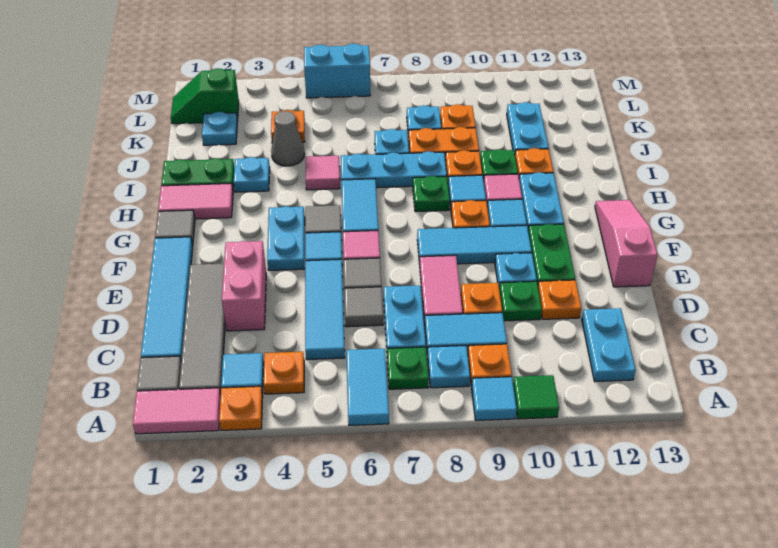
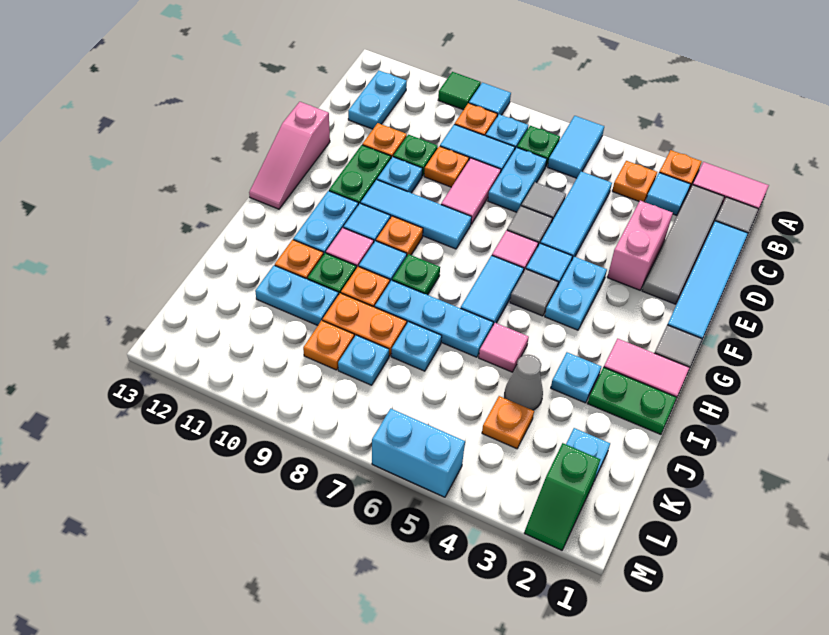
cyan 1x2 plate [507,102,548,153] -> cyan 1x2 plate turned to [255,265,338,325]
green 1x2 slope [171,68,239,124] -> green 1x2 slope turned to [525,443,600,550]

